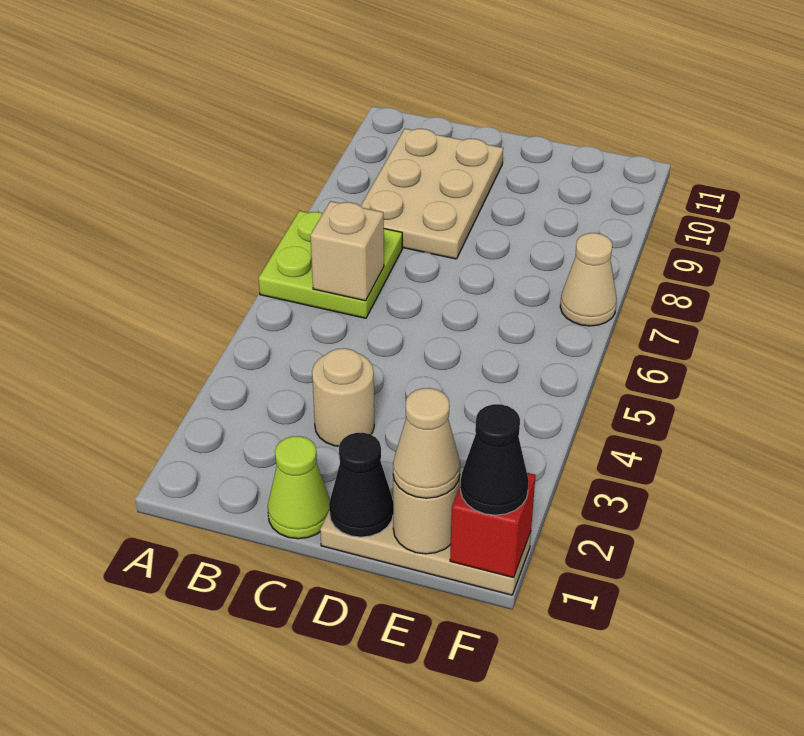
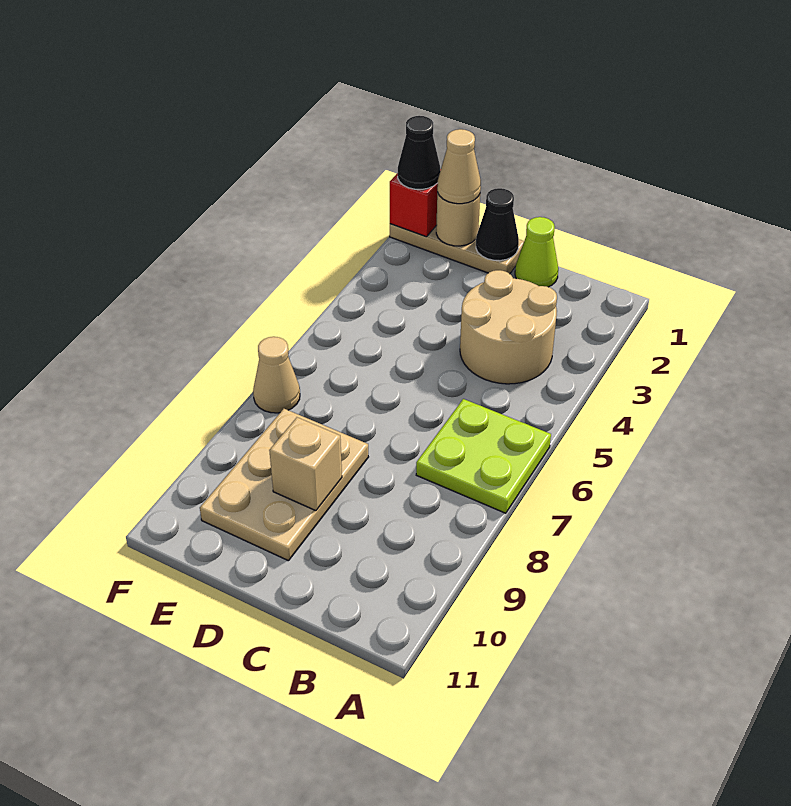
tan 1x1 brick [310,201,384,301] -> tan 1x1 brick moved to [269,417,342,511]
tan 2x3 plate [361,129,503,259] -> tan 2x3 plate moved to [200,409,368,561]
tan 1x1 round brick [312,348,374,446] -> tan 2x2 round brick [460,270,557,384]

